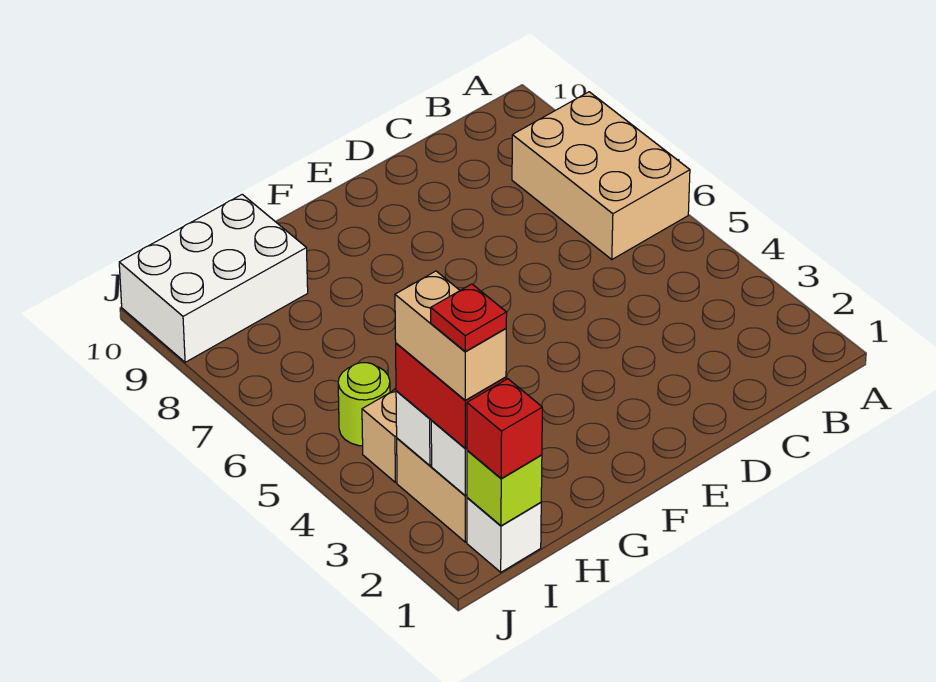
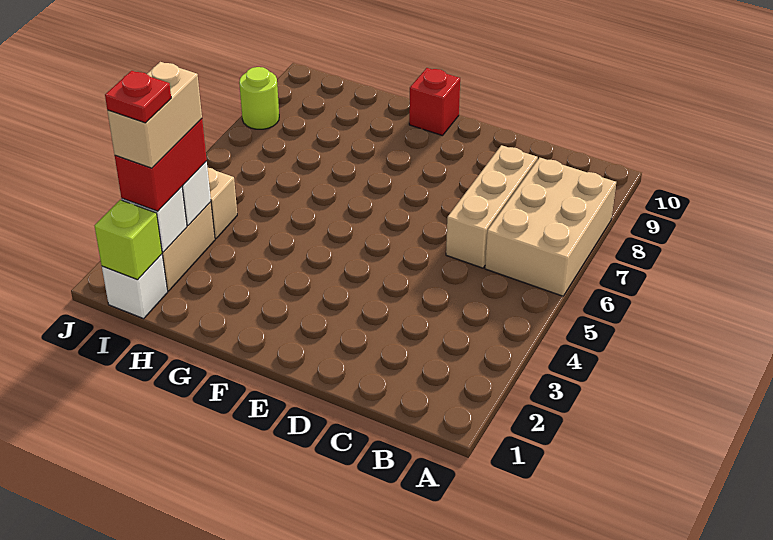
none -> tan 1x3 brick [446,145,538,268]
white 2x3 brick [119,194,308,362] -> none
red 1x1 brick [467,379,542,478] -> red 1x1 brick moved to [409,68,460,136]
lime 1x1 round brick [338,363,390,446] -> lime 1x1 round brick moved to [239,67,279,129]

